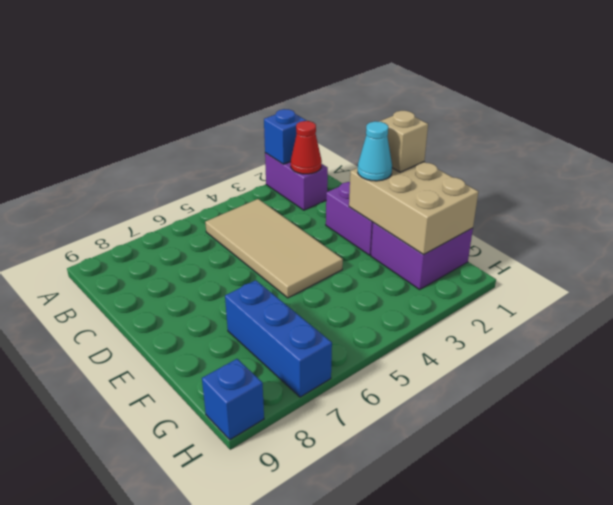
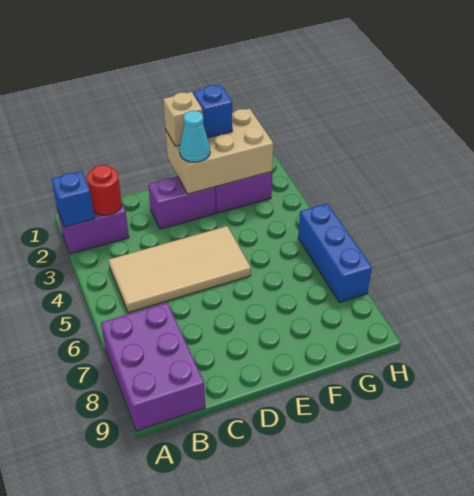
none -> purple 2x3 brick [101,303,205,431]
red 1x1 cone [291,121,322,174] -> red 1x1 round brick [87,165,122,215]
blue 1x3 brick [225,280,332,397] -> blue 1x3 brick turned to [298,204,372,303]
blue 1x1 brick [202,359,264,440] -> blue 1x1 brick moved to [193,85,233,138]

